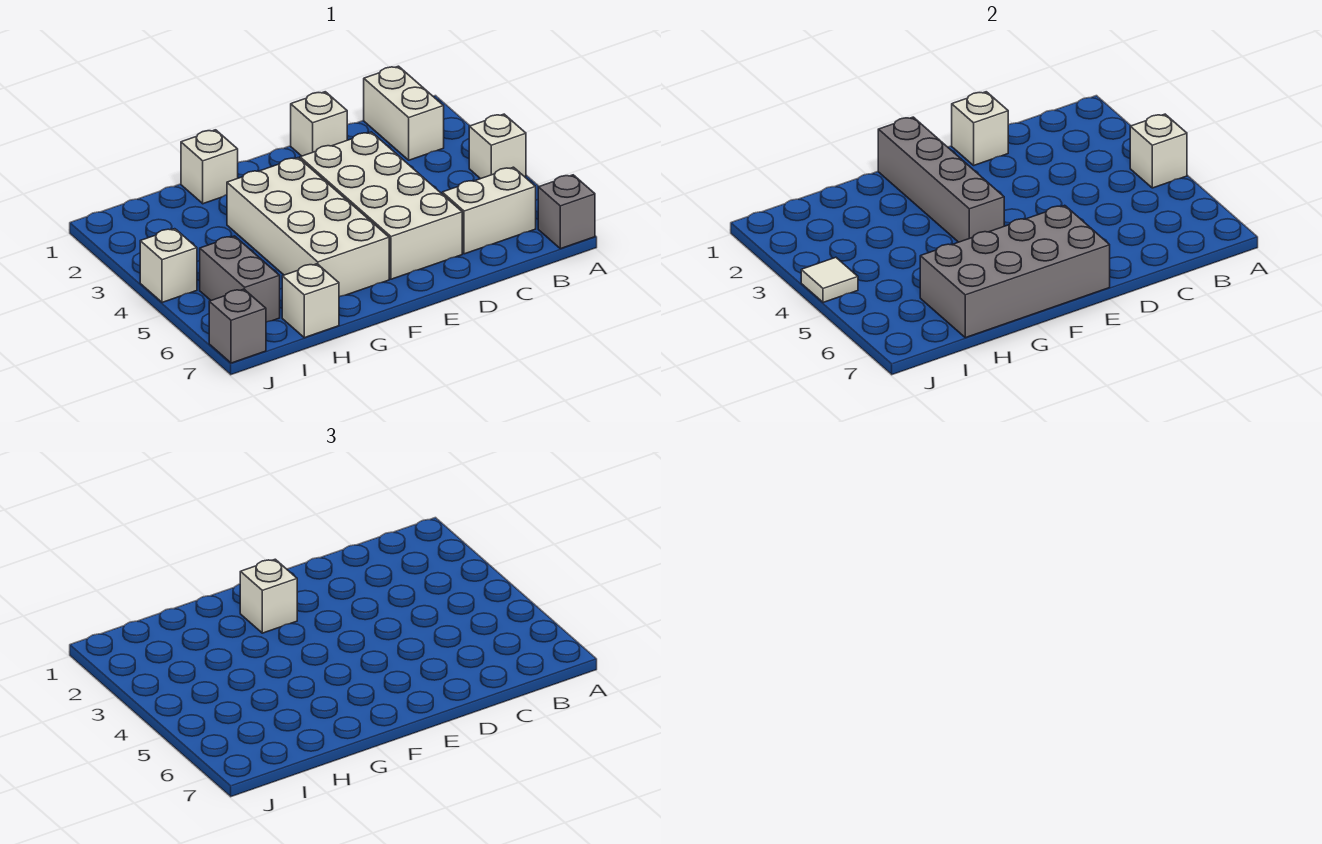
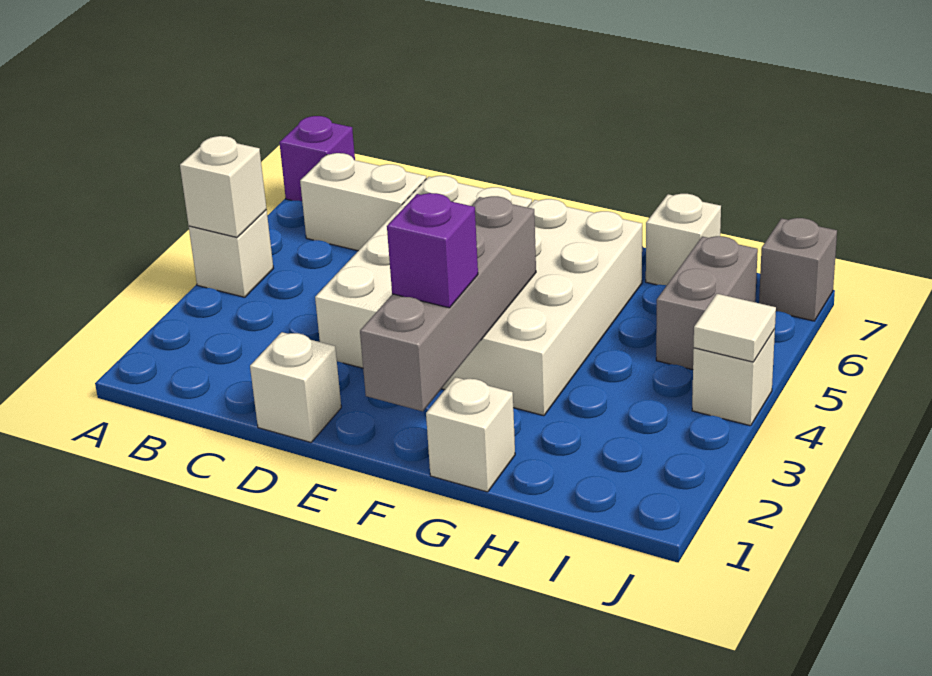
grey 1x1 brick [538,175,595,249] -> purple 1x1 brick [279,116,355,201]
white 1x2 brick [364,66,444,160] -> none
white 1x1 brick [952,92,1008,165] -> none
grey 2x4 brick [920,205,1110,338] -> none
white 1x1 brick [240,559,297,633] -> purple 1x1 brick [387,193,478,308]

